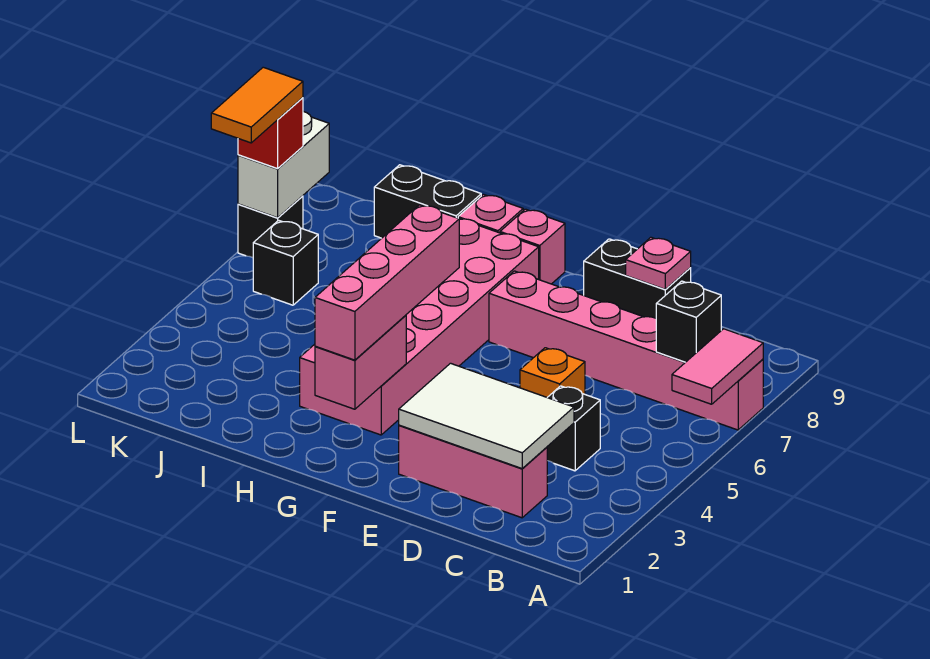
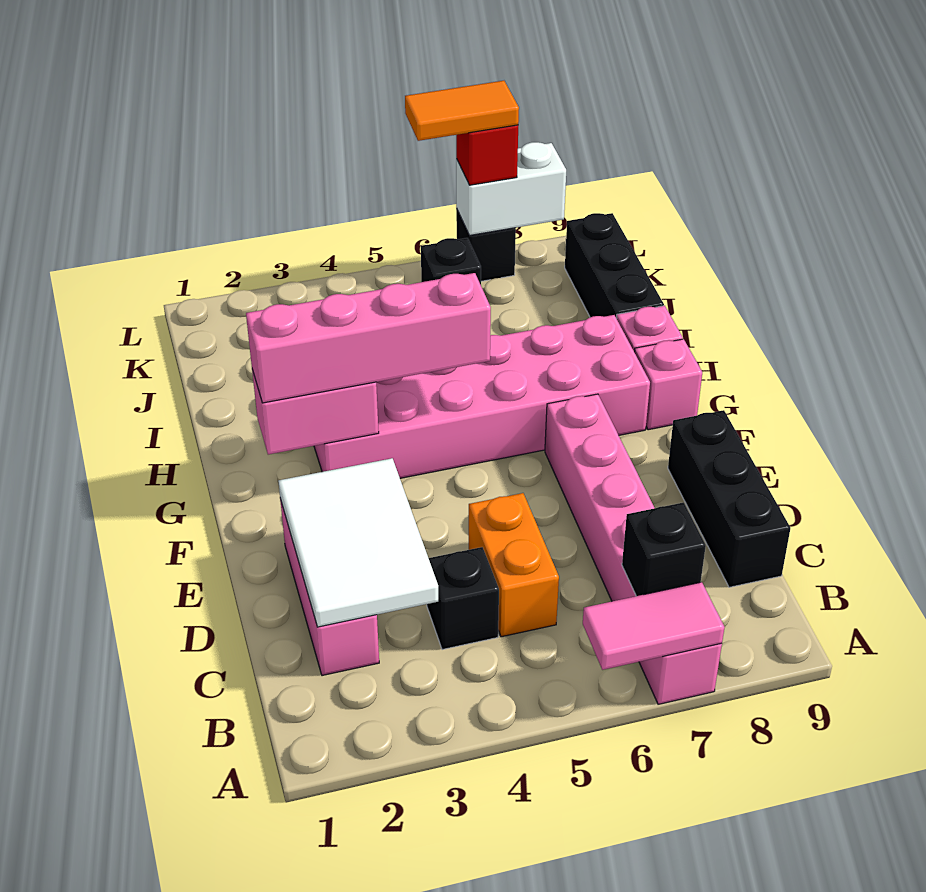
orange 1x1 brick [520,348,585,397] -> orange 1x2 brick [469,493,559,637]
black 1x2 brick [584,239,691,318] -> black 1x3 brick [668,410,790,587]
pink 1x1 plate [626,237,691,289] -> none
black 1x2 brick [374,165,481,238] -> black 1x3 brick [565,213,664,318]

